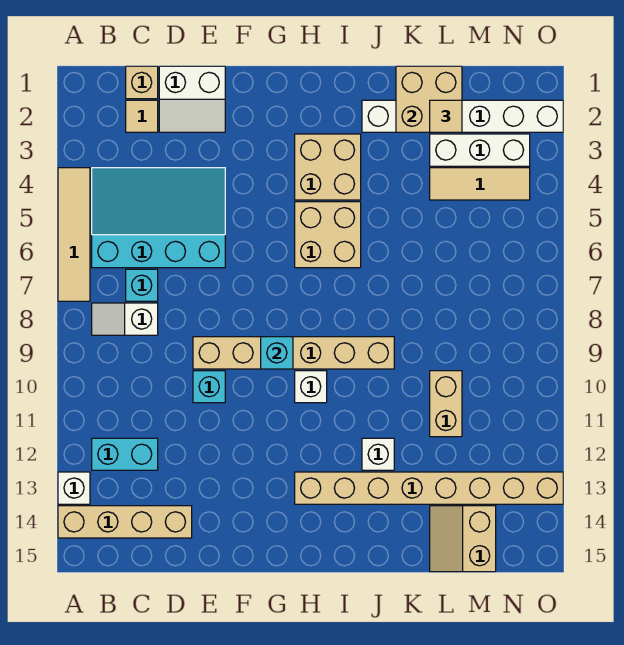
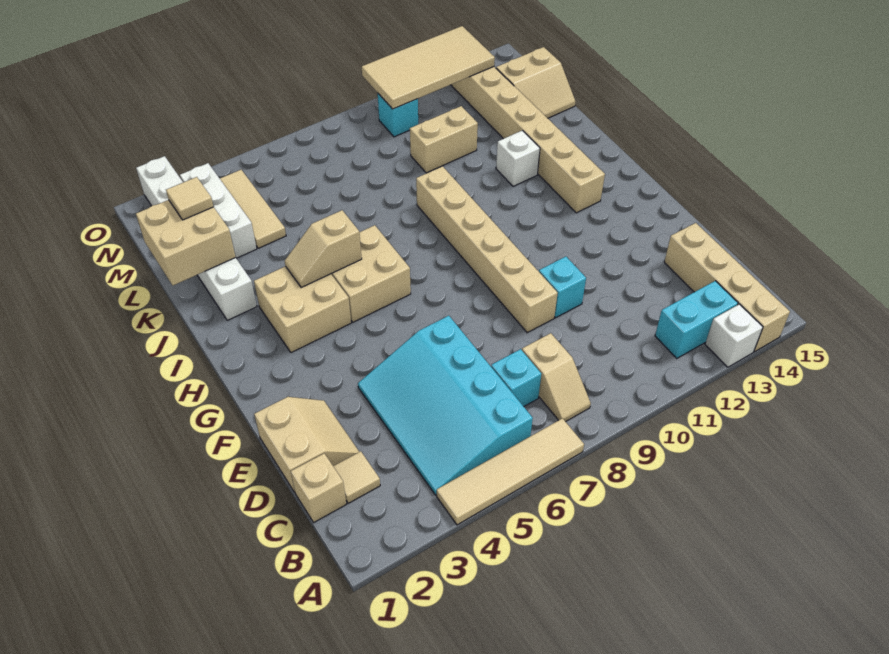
white 1x2 slope [92,303,158,335] -> tan 1x2 slope [522,333,591,422]
cyan 1x2 brick [92,438,158,470] -> cyan 1x2 brick turned to [655,281,738,359]
white 2x2 slope [159,66,225,132] -> tan 2x2 slope [254,397,359,492]
cyan 1x1 brick [261,337,293,369] -> cyan 1x1 brick moved to [378,94,418,137]
white 1x1 brick [295,371,327,403] -> none
none -> tan 1x2 slope [285,210,362,288]
none -> tan 2x4 tile [362,26,495,109]

